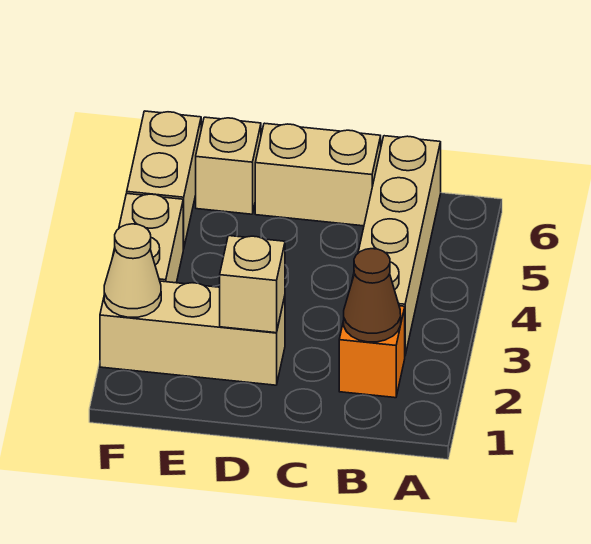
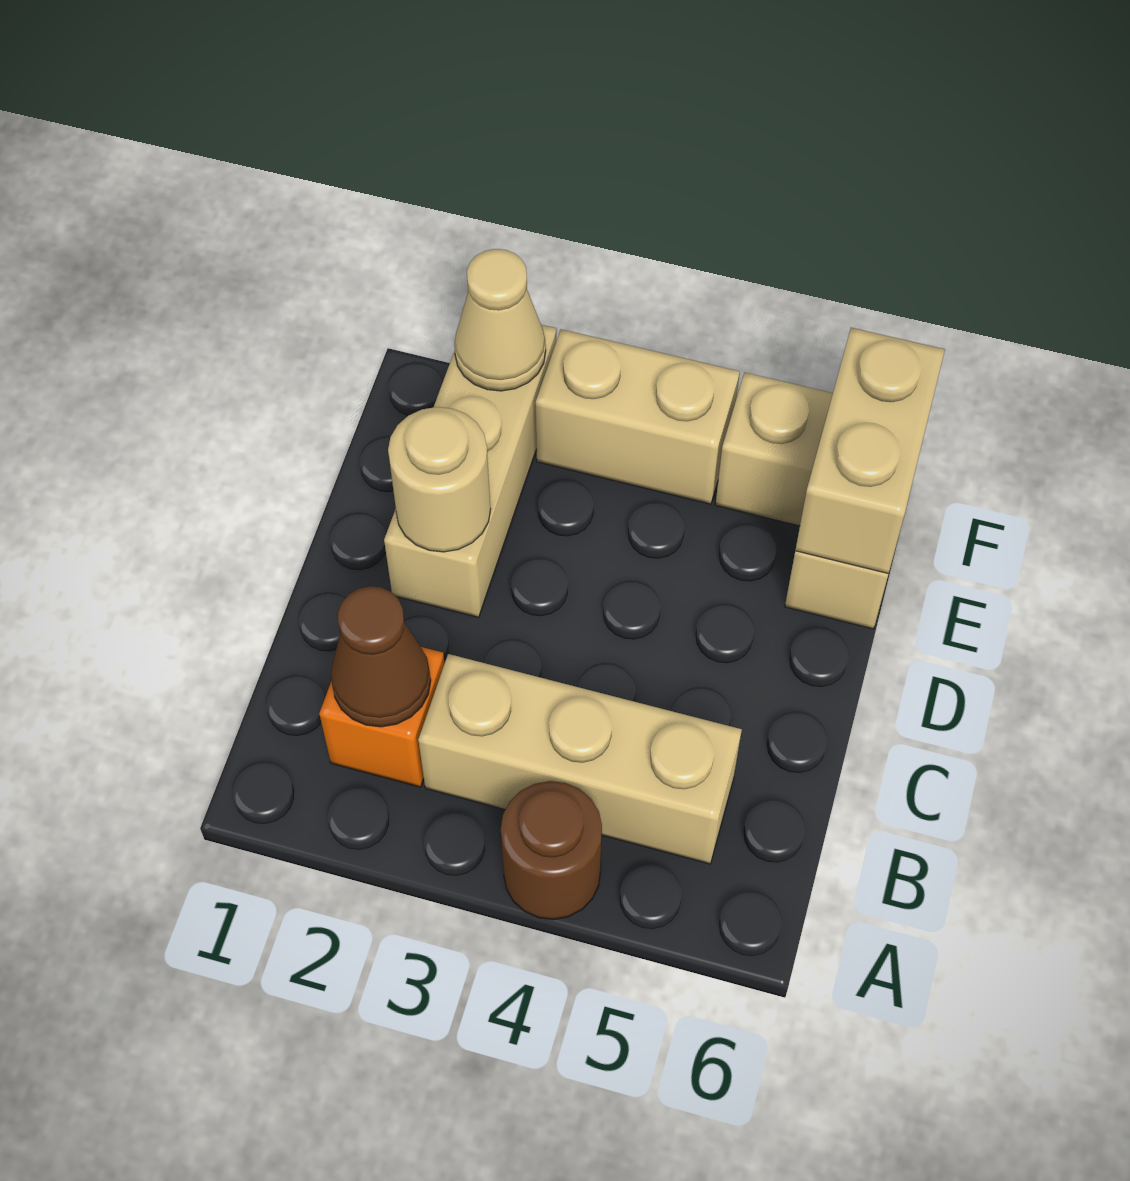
none -> brown 1x1 round brick [501,781,602,920]
tan 1x4 brick [352,136,441,355] -> tan 1x3 brick [418,654,742,864]
tan 1x2 brick [255,123,381,226] -> tan 1x2 brick moved to [795,328,945,574]
tan 1x1 brick [220,236,285,333] -> tan 1x1 round brick [388,407,491,552]

